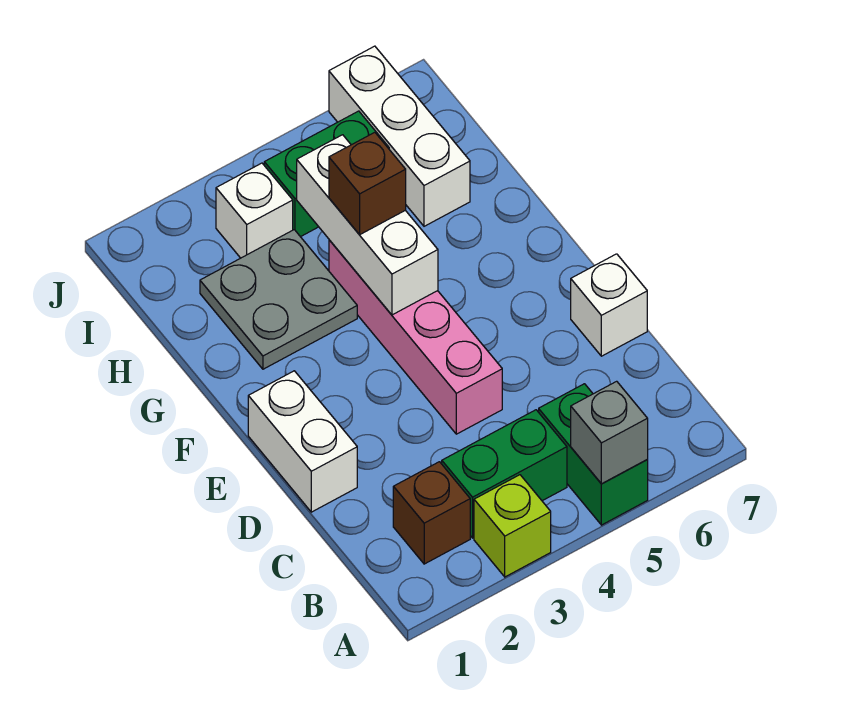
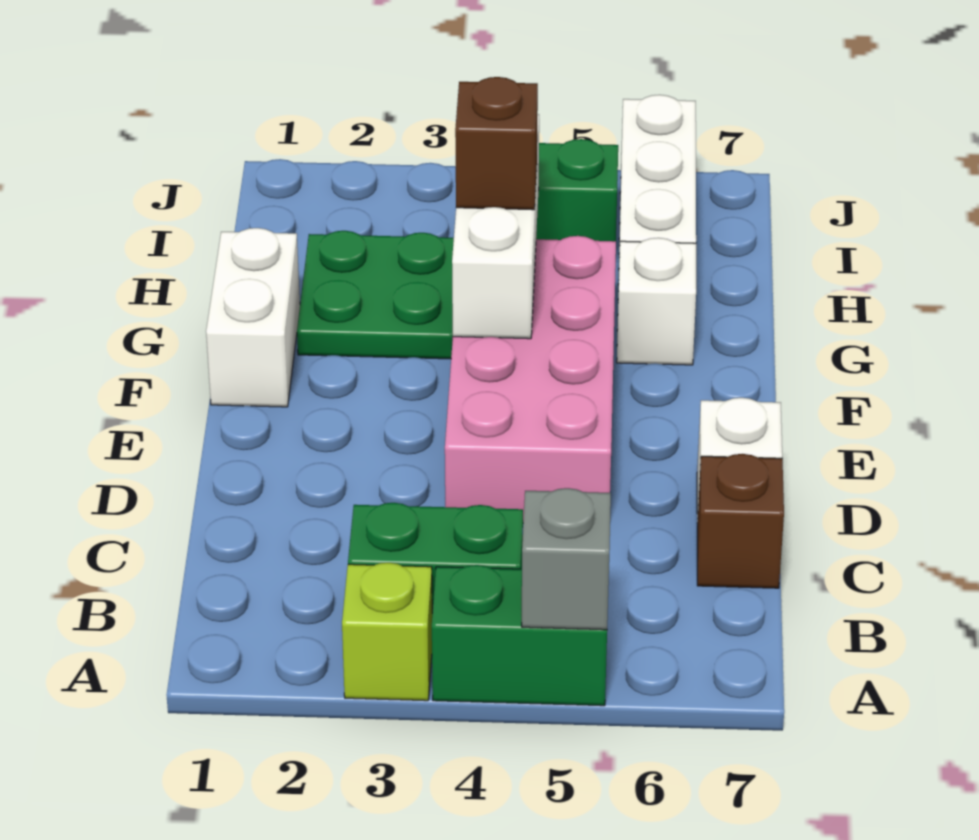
green 1x2 brick [539,384,648,525] -> green 1x2 brick turned to [432,565,607,706]
brown 1x1 brick [393,462,470,564] -> brown 1x1 brick moved to [697,454,784,588]
white 1x2 brick [248,371,357,512] -> white 1x2 brick moved to [206,228,300,407]
pink 1x4 brick [329,240,502,434] -> pink 2x4 brick [445,236,616,521]
grey 2x2 plate [200,230,357,369] -> green 2x2 plate [297,231,454,359]
white 1x1 brick [216,163,293,258] -> white 1x1 brick moved to [617,238,696,365]

